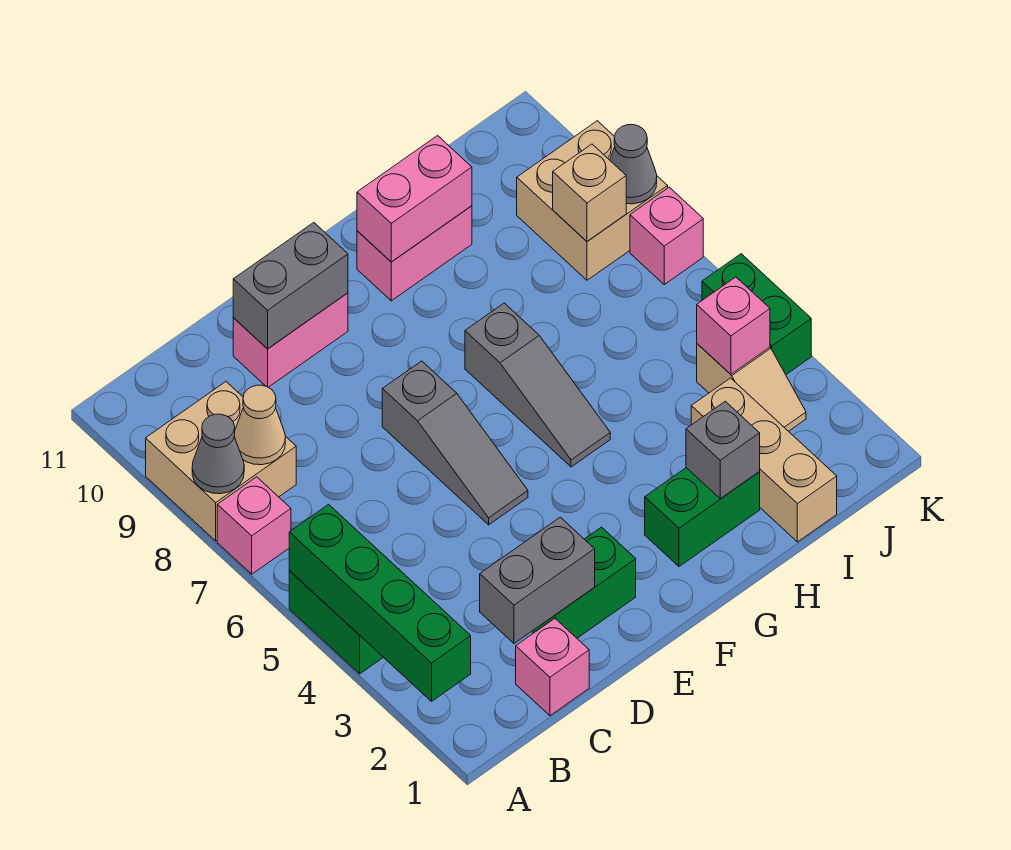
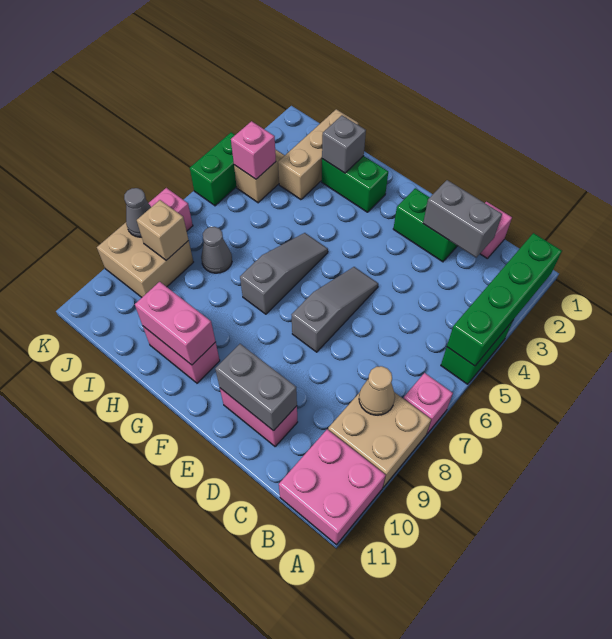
grey 1x1 cone [192,414,244,494] -> grey 1x1 cone moved to [201,227,232,273]
none -> pink 2x2 brick [279,429,386,545]

